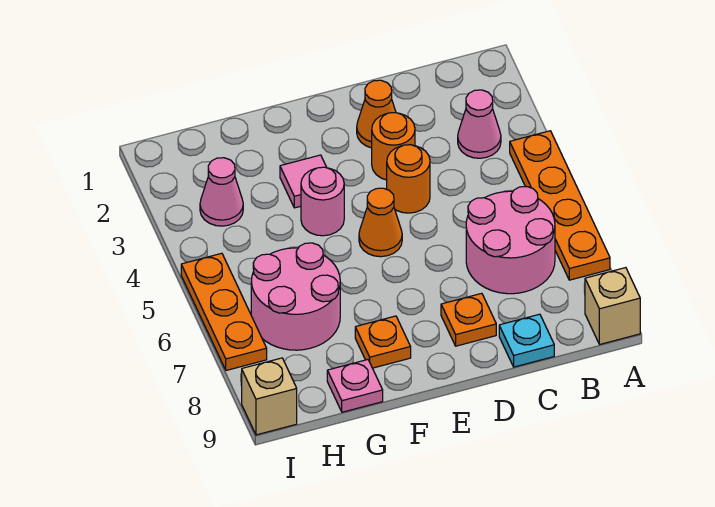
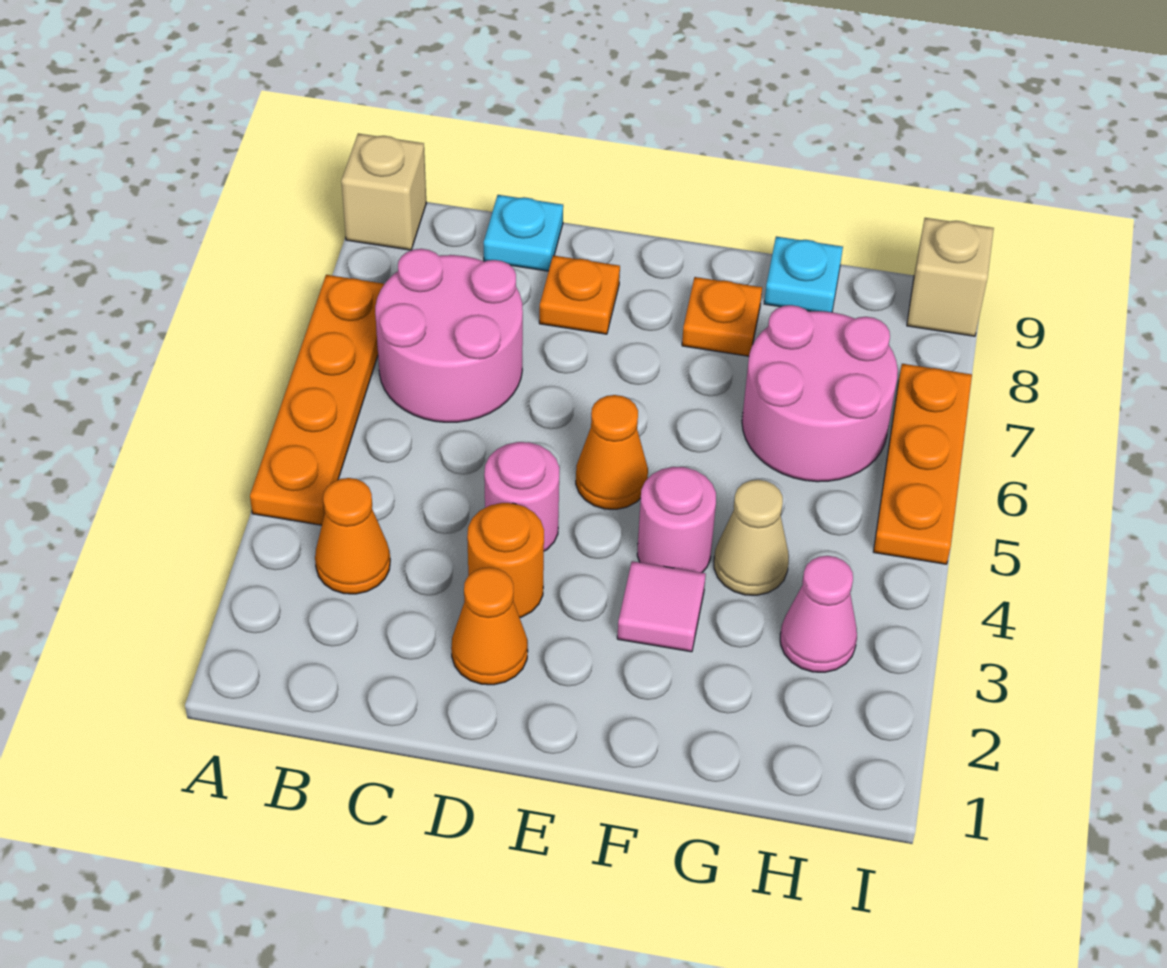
pink 1x1 cone [458,90,501,158] -> orange 1x1 cone [315,478,390,594]
orange 1x1 round brick [387,145,430,213] -> pink 1x1 round brick [484,442,560,551]
none -> tan 1x1 cone [714,480,789,595]
pink 1x1 plate [327,360,383,412] -> cyan 1x1 plate [764,237,843,312]

